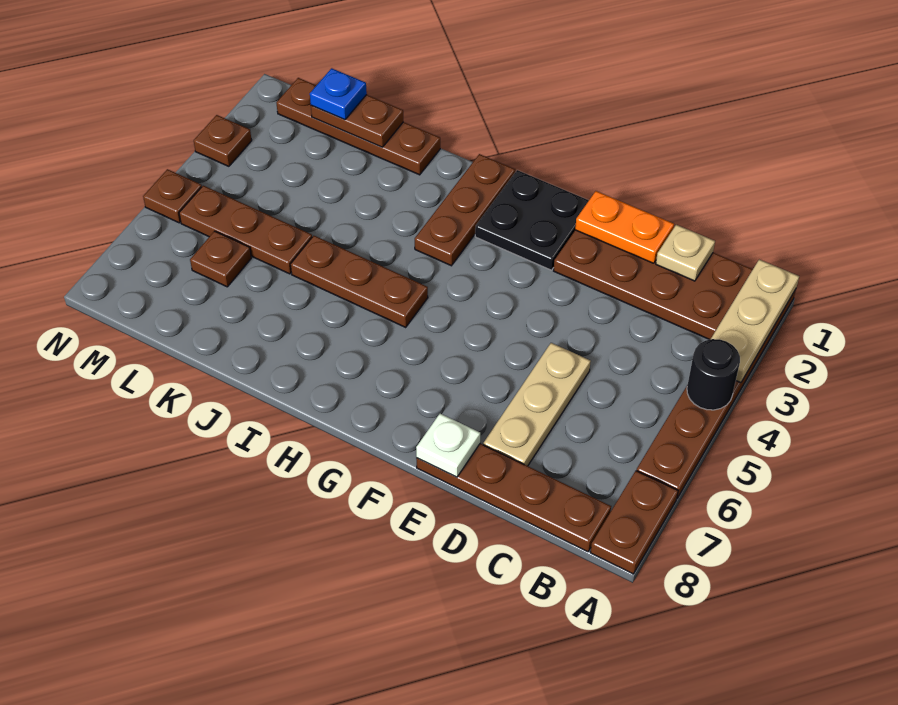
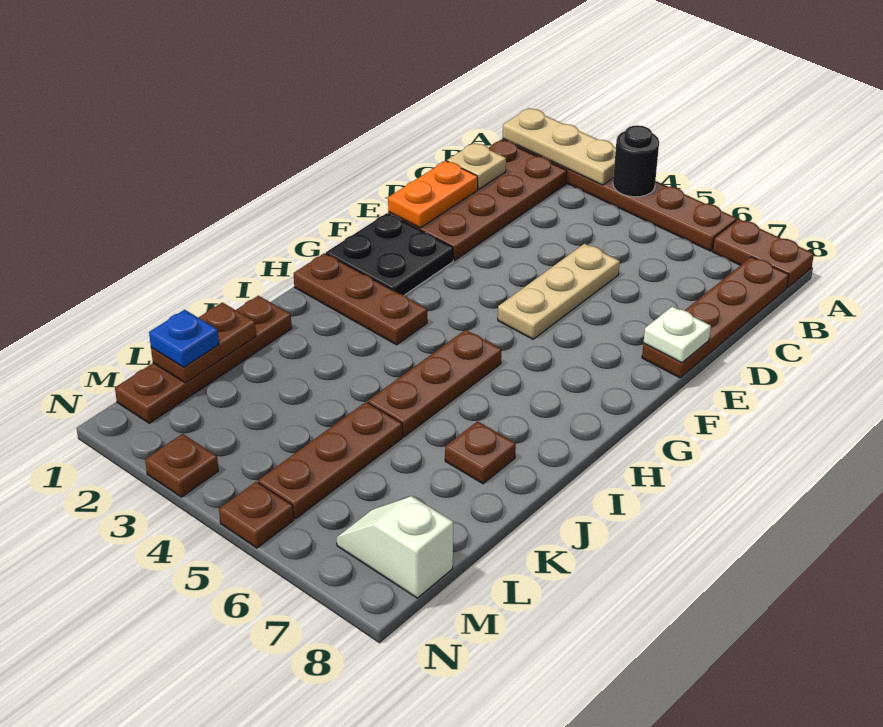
tan 1x3 plate [483,343,591,466] -> tan 1x3 plate turned to [498,244,620,339]
brown 1x1 plate [190,231,251,287] -> brown 1x1 plate moved to [445,421,516,484]
none -> white 1x2 slope [337,496,453,598]

